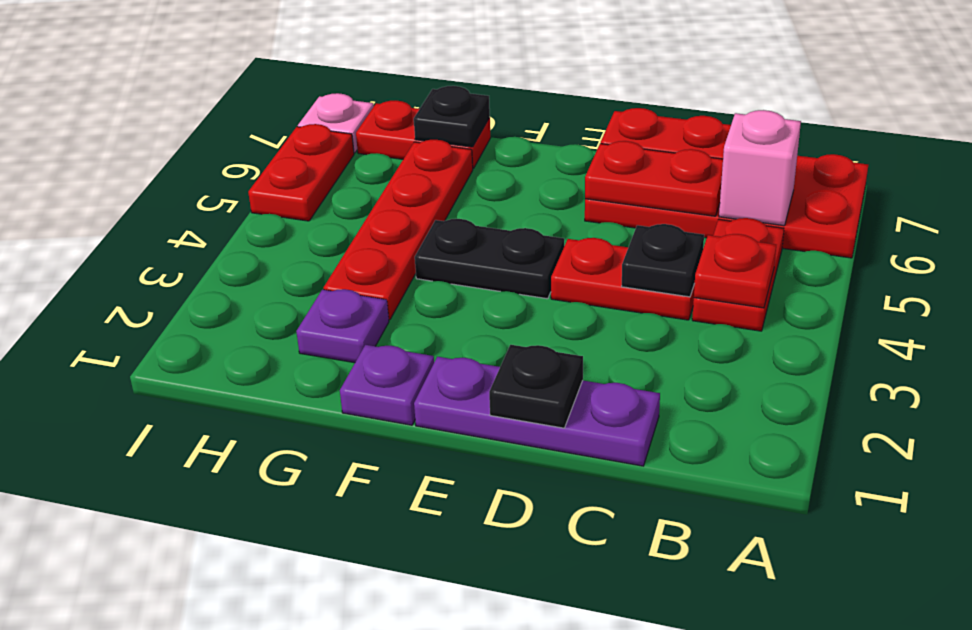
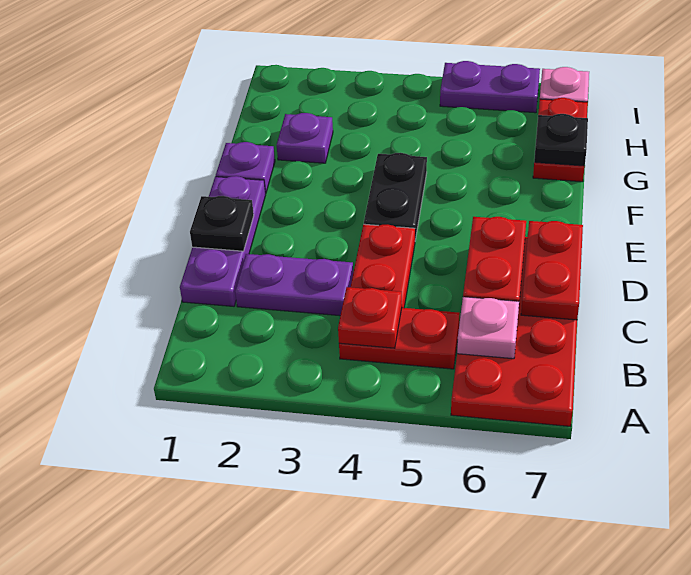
pink 1x1 brick [719,110,801,226] -> pink 1x1 plate [457,297,519,359]
none -> purple 1x2 plate [235,254,353,316]
black 1x1 plate [622,224,704,297] -> none
red 1x4 plate [324,140,473,320] -> none
red 1x2 plate [248,124,354,221] -> purple 1x2 plate [440,61,540,113]

